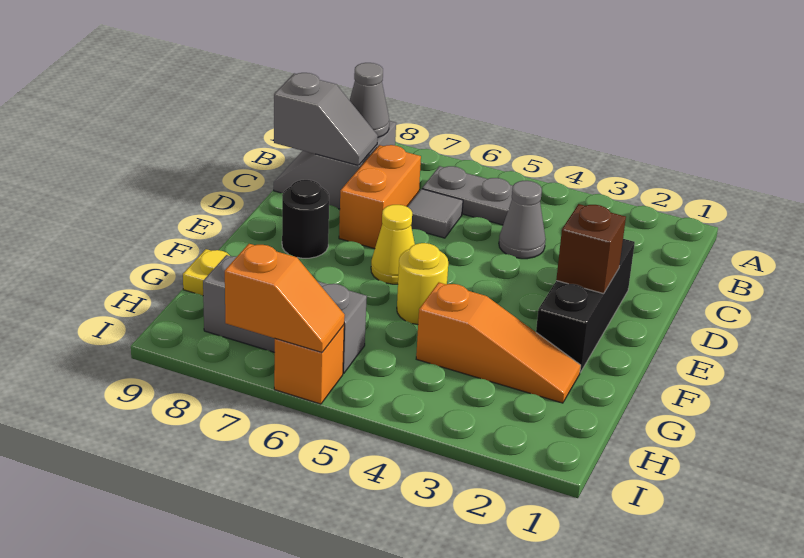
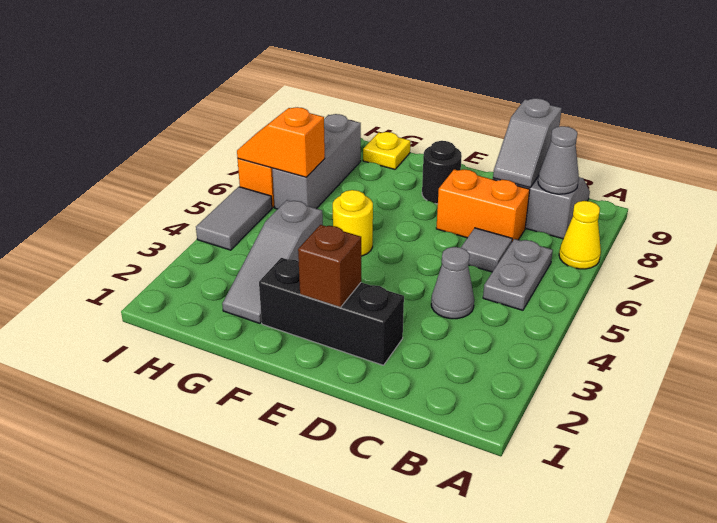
yellow 1x1 cone [371,205,415,284] -> yellow 1x1 cone moved to [559,201,601,269]
orange 1x3 slope [416,283,581,403] -> grey 1x3 slope [222,200,323,323]
none -> grey 1x2 tile [196,187,272,250]
orange 1x2 slope [225,244,345,352] -> orange 1x2 slope turned to [237,107,325,177]

